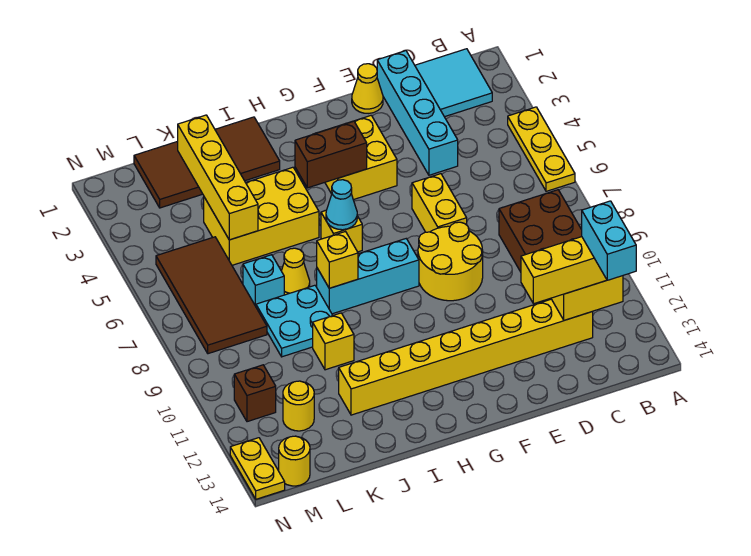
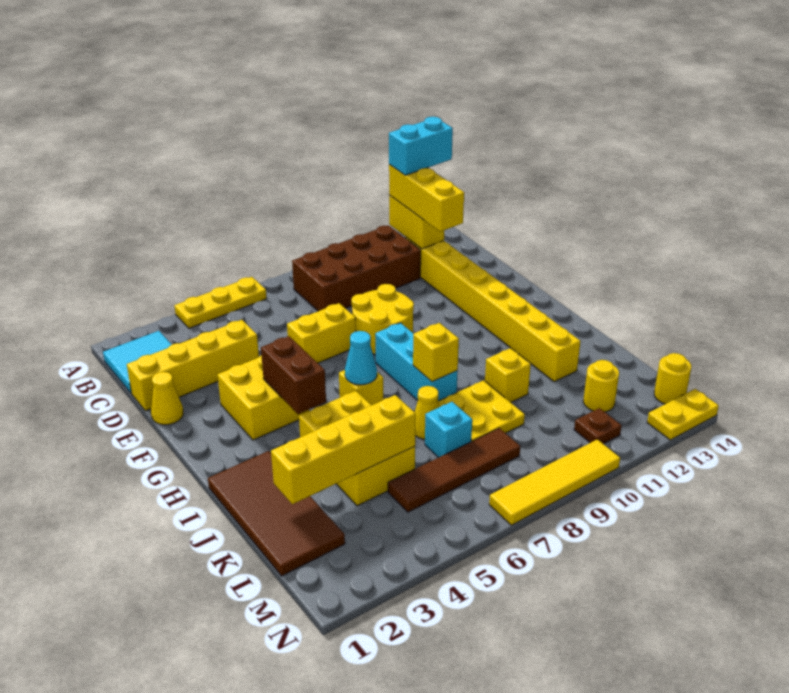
cyan 1x4 brick [377,51,458,175] -> yellow 1x4 brick [127,320,259,411]
cyan 2x2 plate [256,285,333,357] -> yellow 2x2 plate [438,380,525,441]
brown 2x4 tile [156,237,267,354] -> brown 1x4 tile [388,428,520,512]
brown 1x1 brick [234,365,276,422] -> brown 1x1 plate [574,408,622,444]
none -> yellow 1x4 tile [489,439,620,525]

